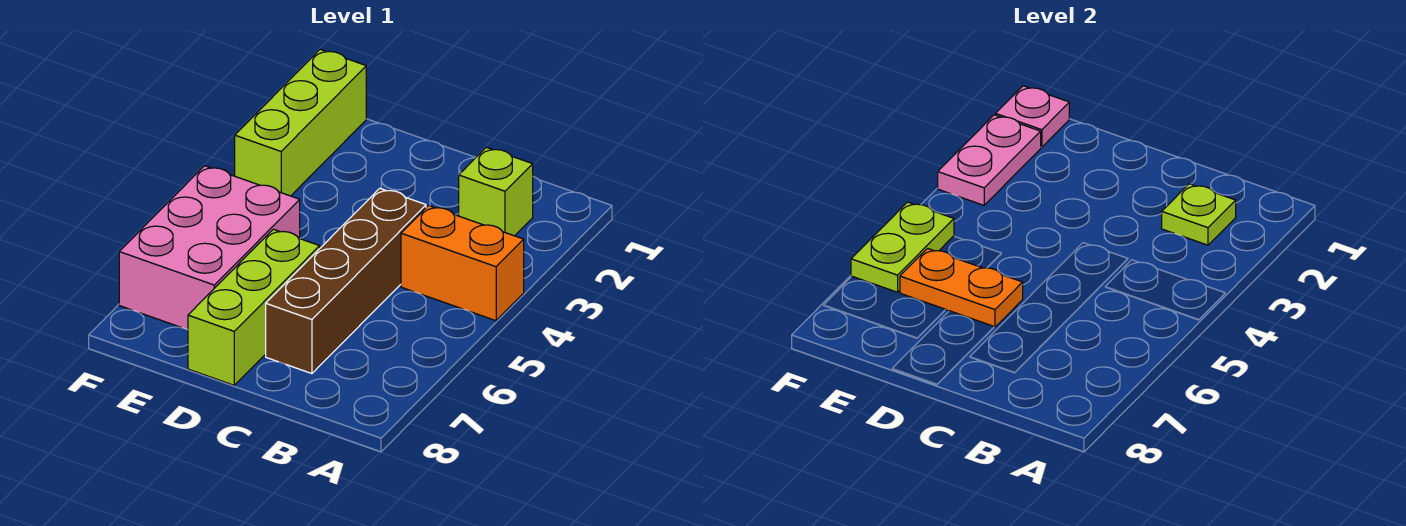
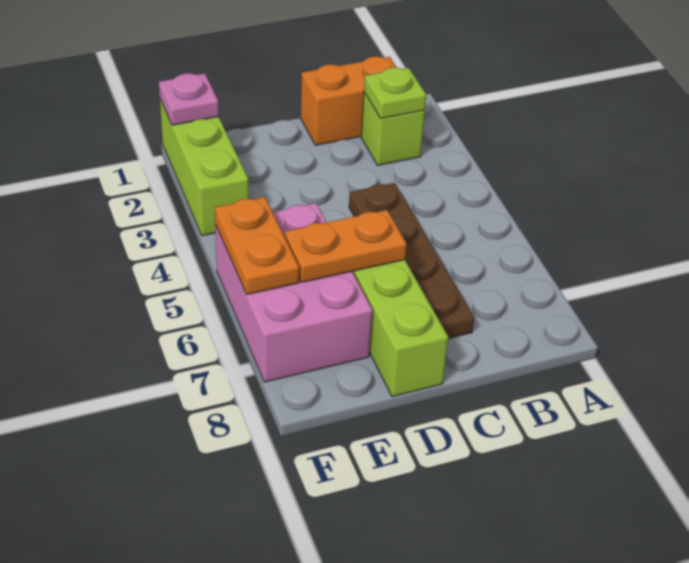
orange 1x2 brick [401,206,524,321] -> orange 1x2 brick moved to [301,56,397,145]
brown 1x4 brick [266,188,426,374] -> brown 1x4 plate [349,183,474,338]
pink 1x2 plate [938,115,1041,205] -> none
lime 1x2 plate [851,202,954,292] -> orange 1x2 plate [215,197,299,294]

